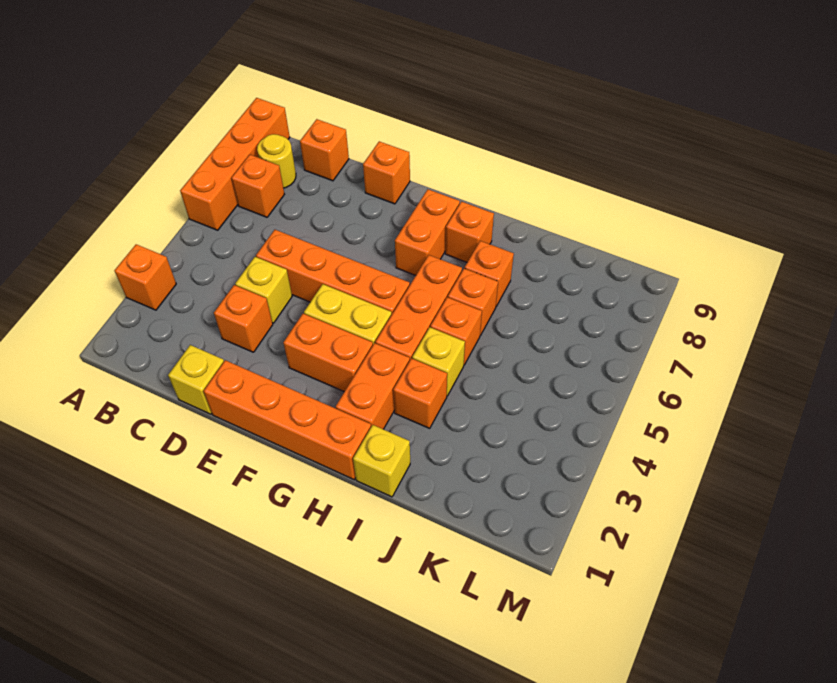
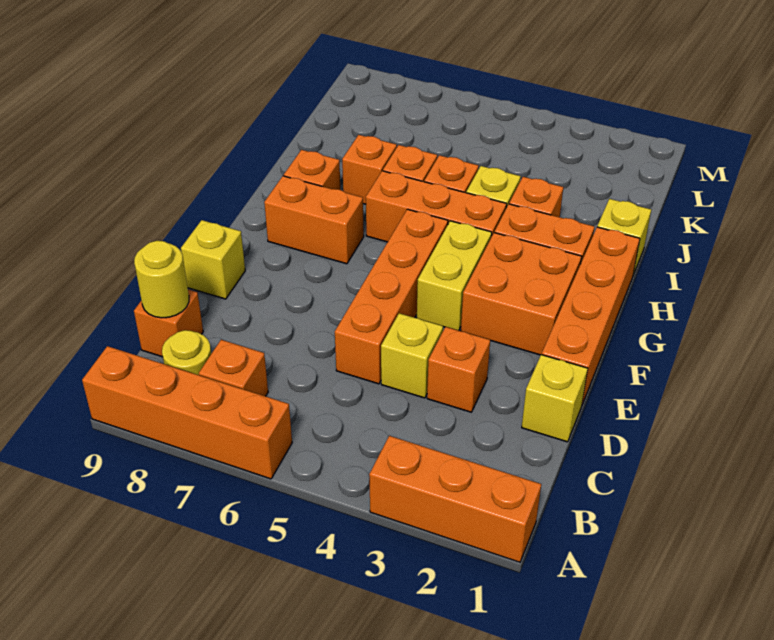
orange 1x1 brick [115,244,176,310] -> orange 1x3 brick [369,436,541,562]
none -> yellow 1x1 round brick [134,241,189,318]
orange 1x1 brick [363,141,410,204] -> yellow 1x1 brick [181,220,245,299]
orange 1x2 brick [283,314,373,392] -> orange 2x2 brick [461,233,582,355]

